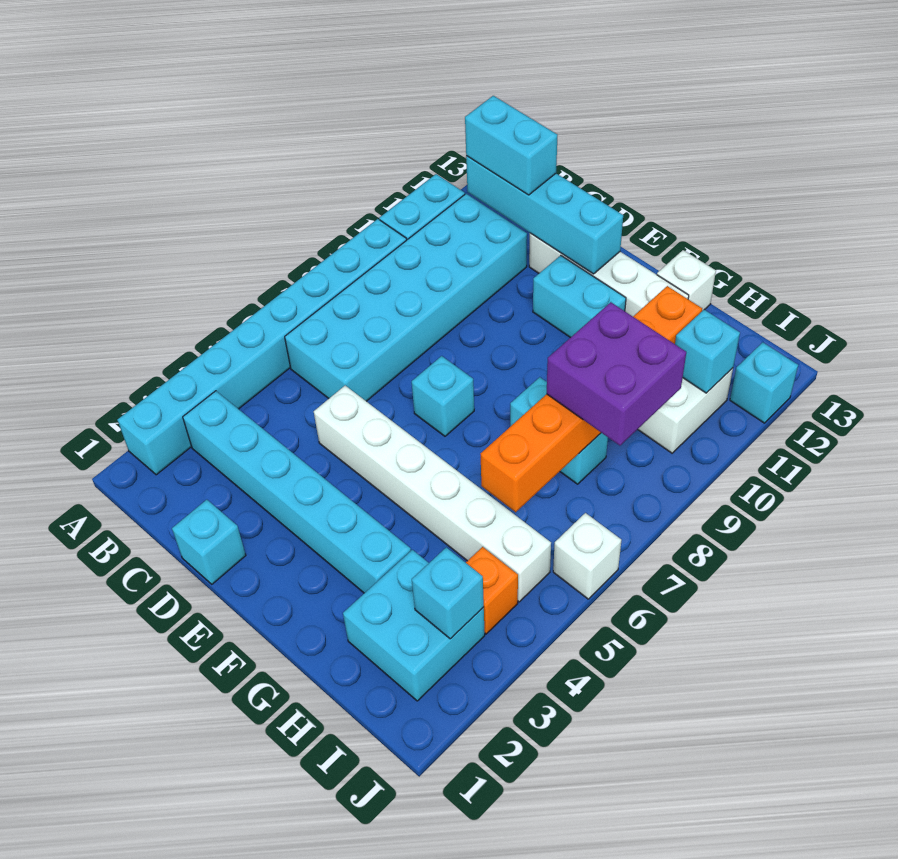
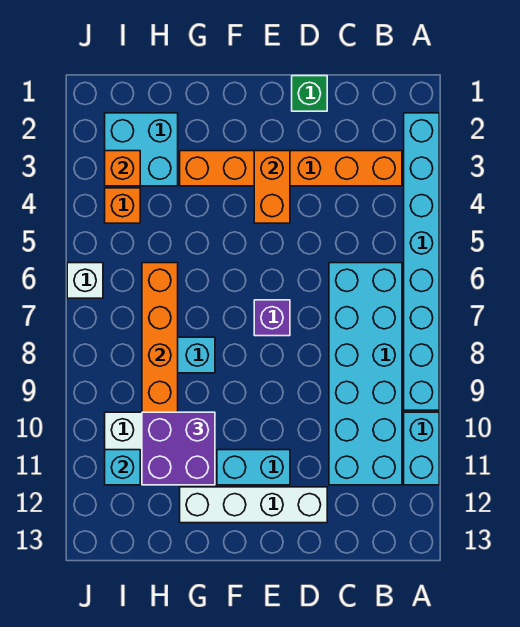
cyan 1x6 brick [183,391,411,593] -> orange 1x6 brick [180,151,402,186]
cyan 1x4 brick [466,156,623,274] -> none
cyan 1x2 brick [465,96,557,195] -> none
cyan 1x1 brick [172,500,246,584] -> green 1x1 brick [292,76,327,111]
white 1x6 brick [314,385,551,602] -> none
none -> orange 1x2 brick [254,151,290,223]
cyan 1x1 brick [412,356,474,436] -> purple 1x1 brick [254,300,290,336]
white 1x1 brick [657,250,716,311] -> none
purple 2x2 brick [547,302,686,445] -> purple 2x2 brick moved to [142,412,215,485]
cyan 1x1 brick [412,547,484,639] -> orange 1x1 brick [105,151,140,186]
cyan 1x1 brick [730,342,798,423] -> none

